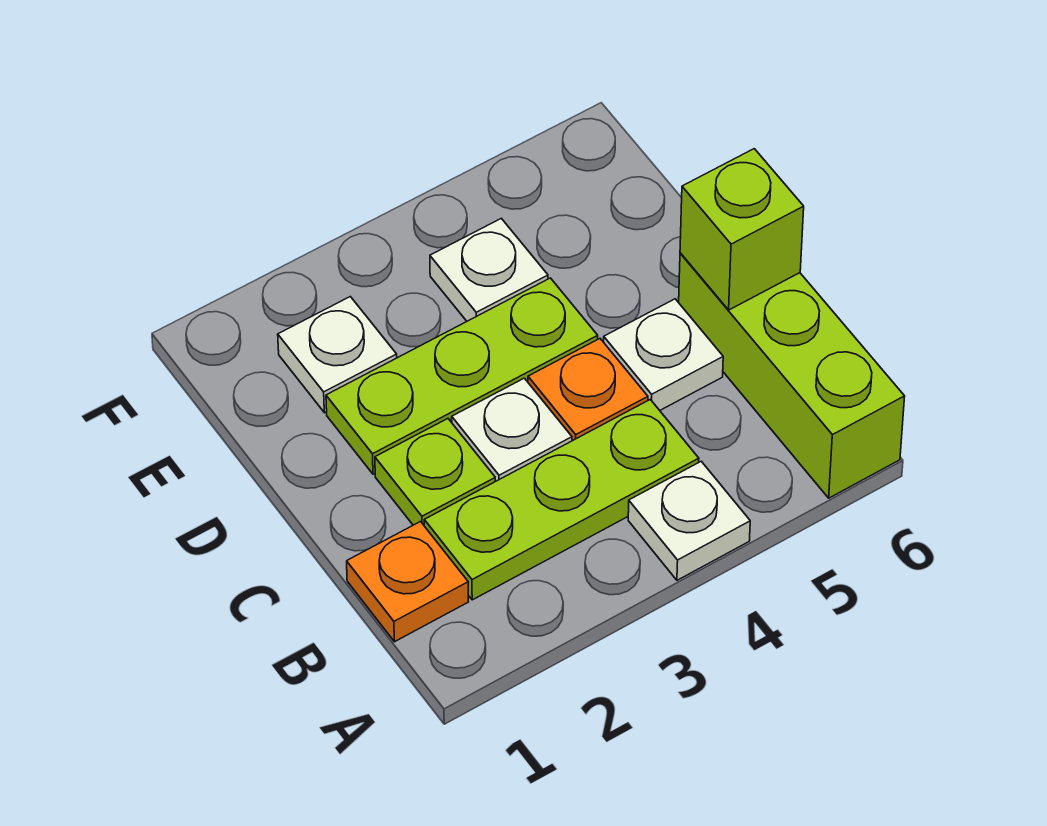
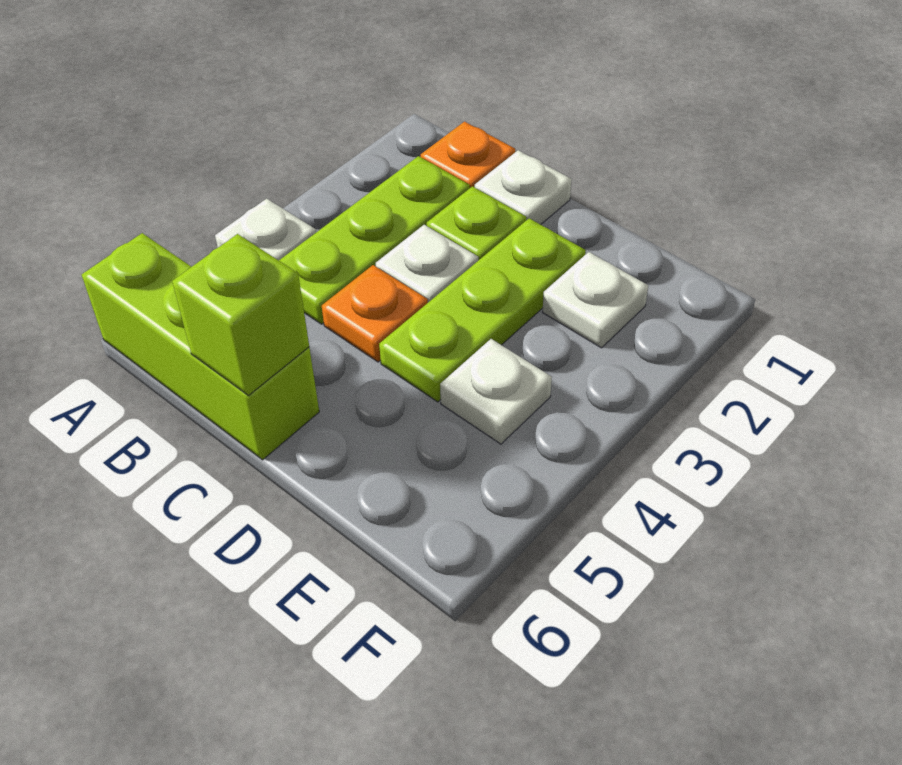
white 1x1 plate [604,299,723,410] -> white 1x1 plate moved to [475,150,572,225]

